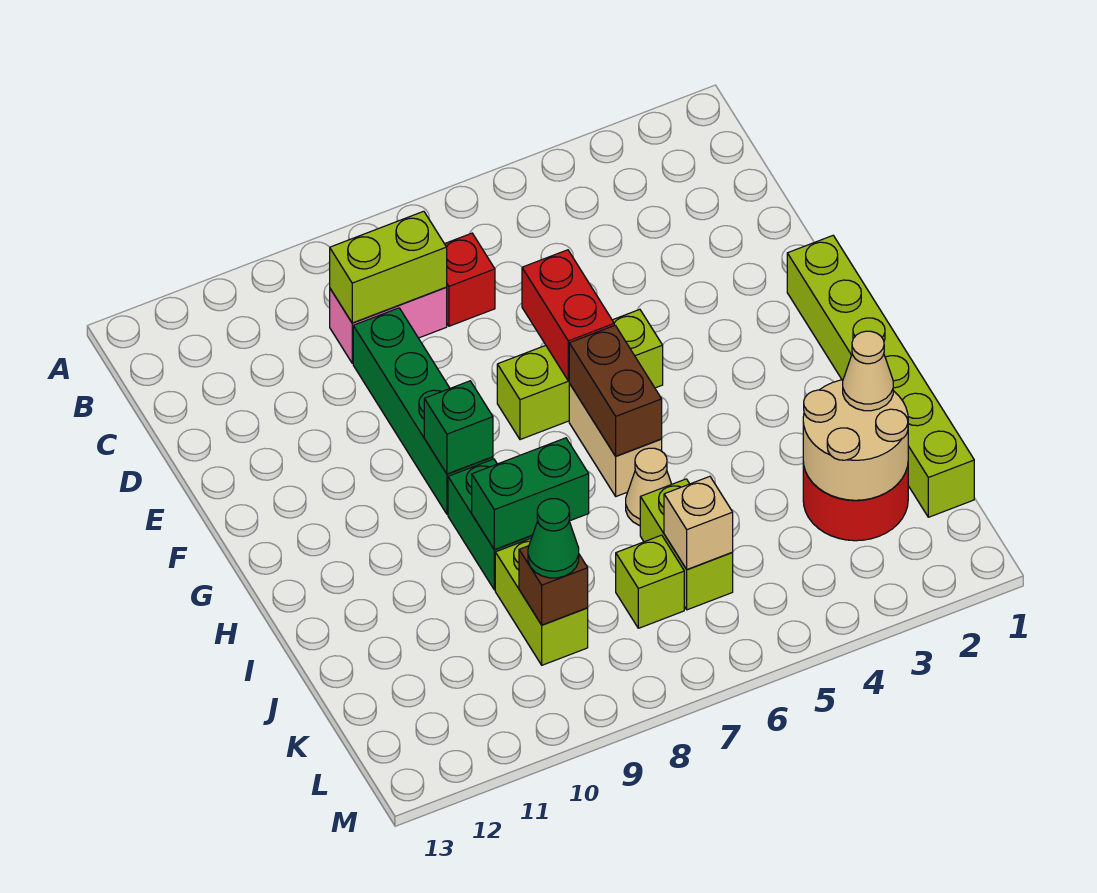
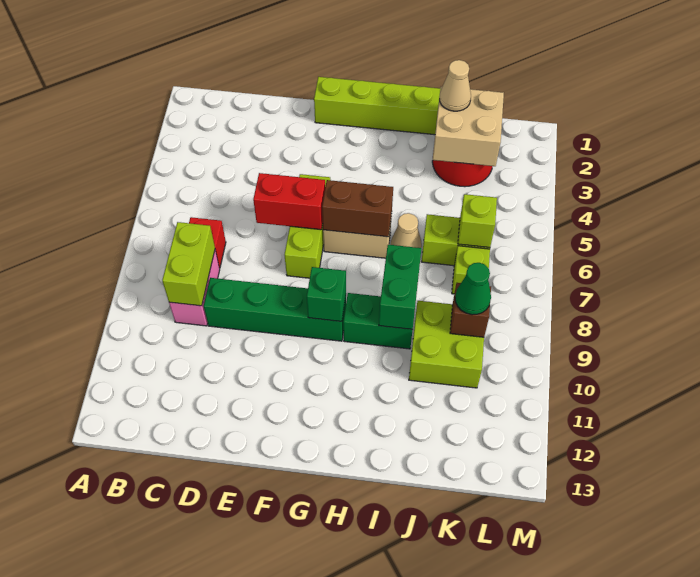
tan 2x2 round brick [803,380,908,500] -> tan 2x2 brick [433,87,504,166]
lime 1x2 brick [495,539,588,665] -> lime 2x2 brick [409,301,484,388]
tan 1x1 brick [664,476,733,570] -> lime 1x1 brick [458,194,497,247]

